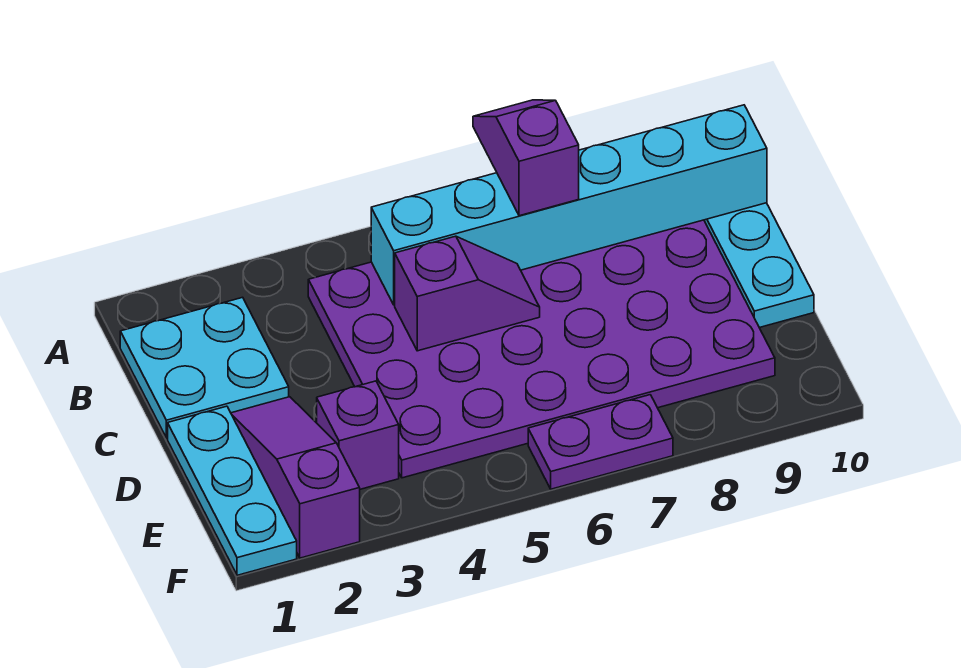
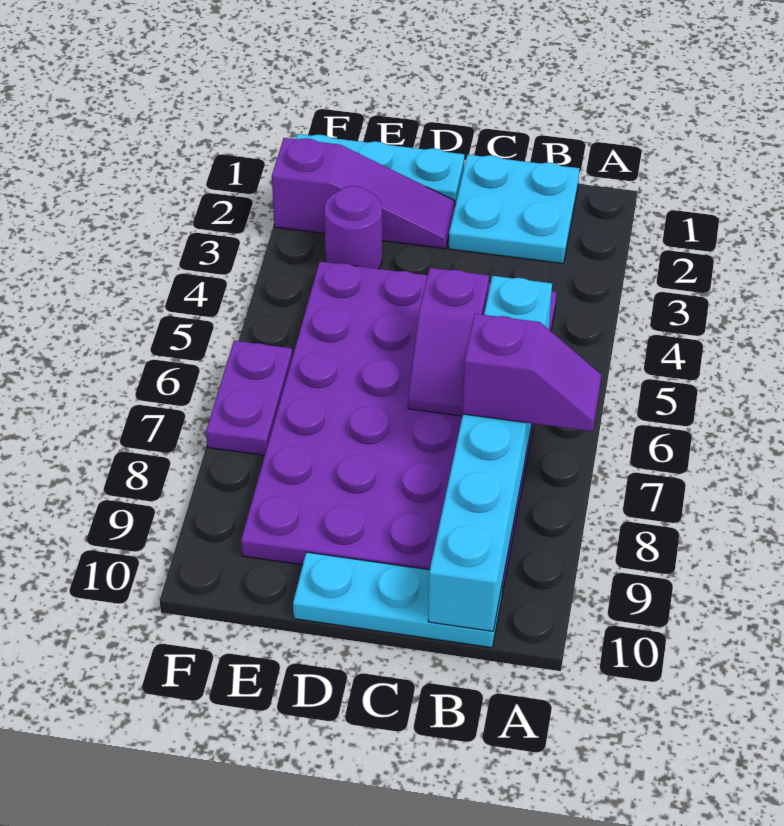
purple 1x1 brick [317,381,399,489] -> purple 1x1 round brick [324,186,382,269]

